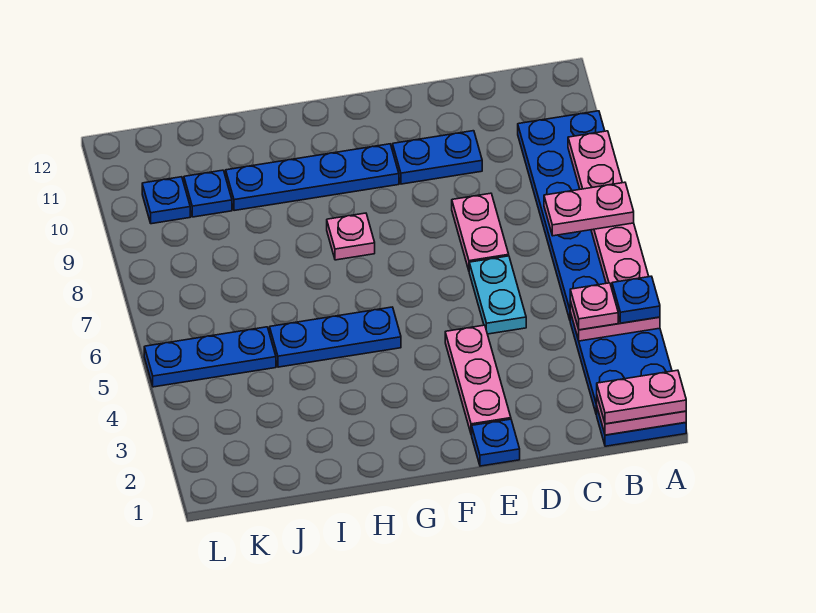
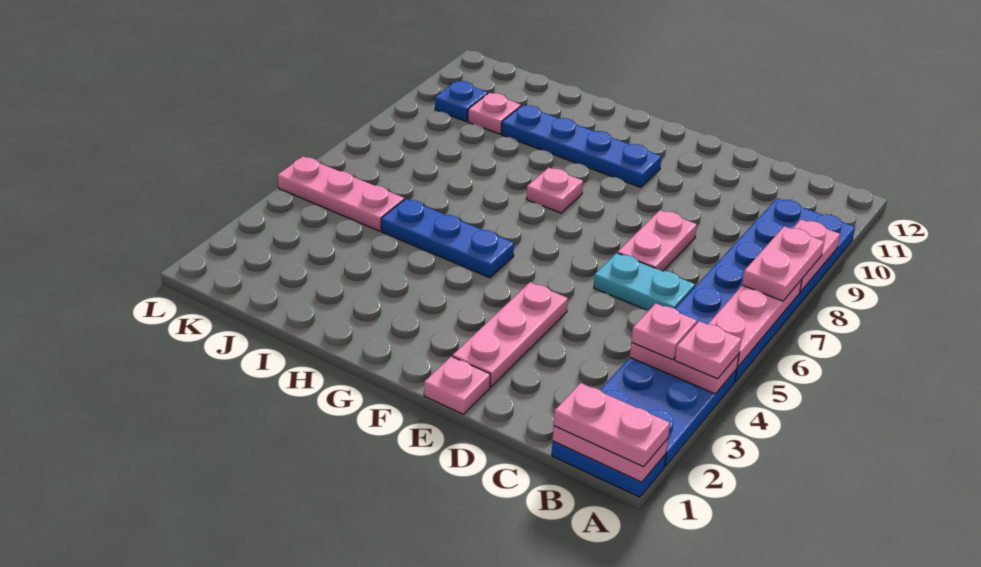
blue 1x1 plate [612,276,660,323] -> pink 1x1 plate [675,321,741,379]
pink 1x2 plate [544,182,634,236] -> pink 1x2 plate turned to [742,226,824,301]
cyan 1x2 plate [469,256,526,334] -> cyan 1x2 plate turned to [594,253,695,311]
blue 1x2 plate [393,131,482,184] -> none
blue 1x1 plate [472,419,520,466] -> pink 1x1 plate [424,356,490,415]
blue 1x3 plate [144,327,276,387] -> pink 1x3 plate [278,157,404,231]
blue 1x1 plate [184,170,232,217] -> pink 1x1 plate [468,93,521,134]

